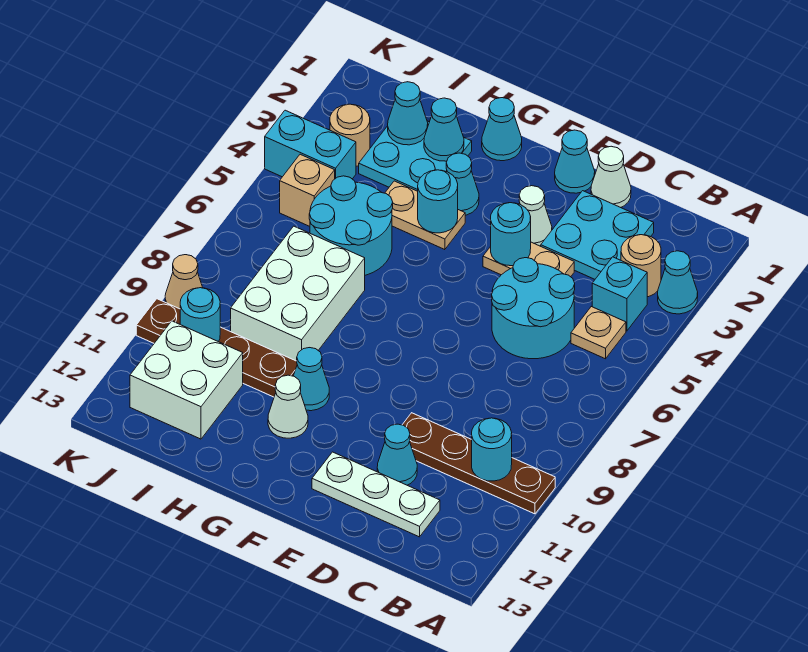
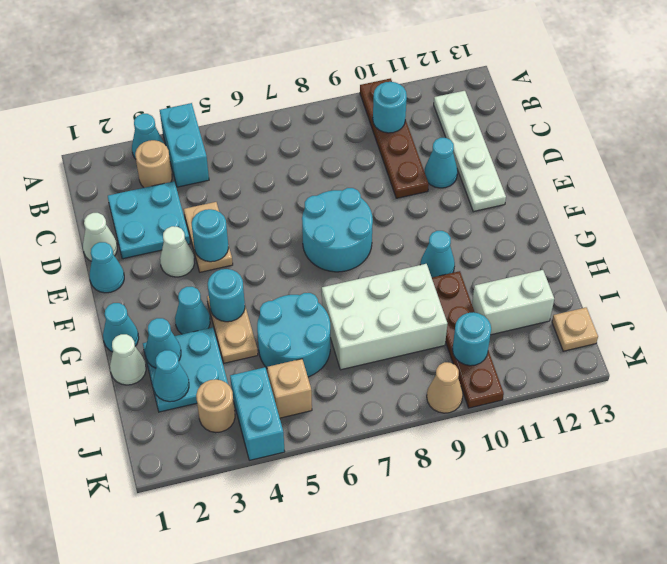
cyan 1x1 brick [592,257,647,331] -> cyan 1x2 brick [160,103,209,187]
tan 1x1 plate [571,307,626,359] -> tan 1x1 plate moved to [552,308,598,351]
cyan 2x2 round brick [492,258,575,359] -> cyan 2x2 round brick moved to [302,188,373,272]
white 1x3 plate [312,452,440,537] -> white 1x4 plate [434,91,506,212]
white 1x1 cone [268,375,308,438] -> white 1x1 cone moved to [110,334,146,385]
white 2x2 brick [130,321,243,439] -> white 1x2 brick [472,270,554,335]

